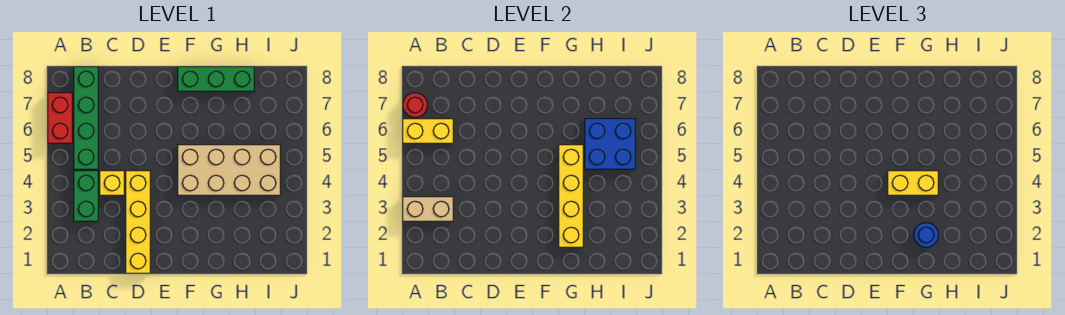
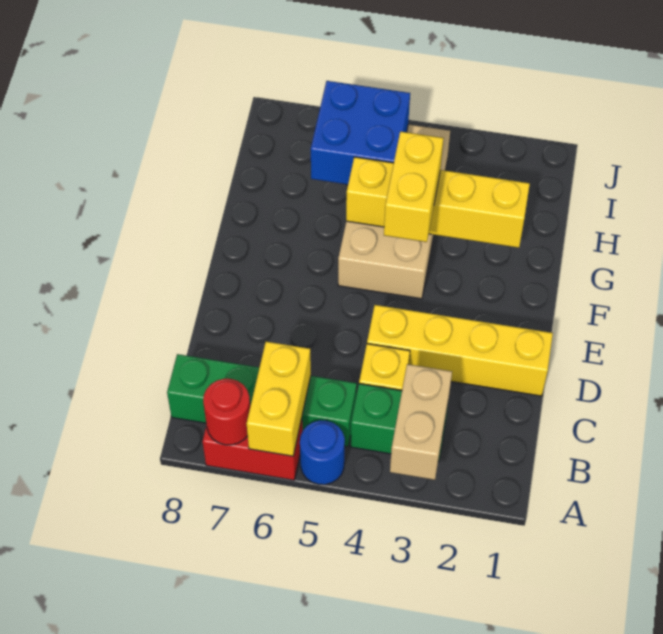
green 1x3 brick [178,67,254,91] -> none
blue 1x1 round brick [914,223,938,247] -> blue 1x1 round brick moved to [300,420,345,485]

